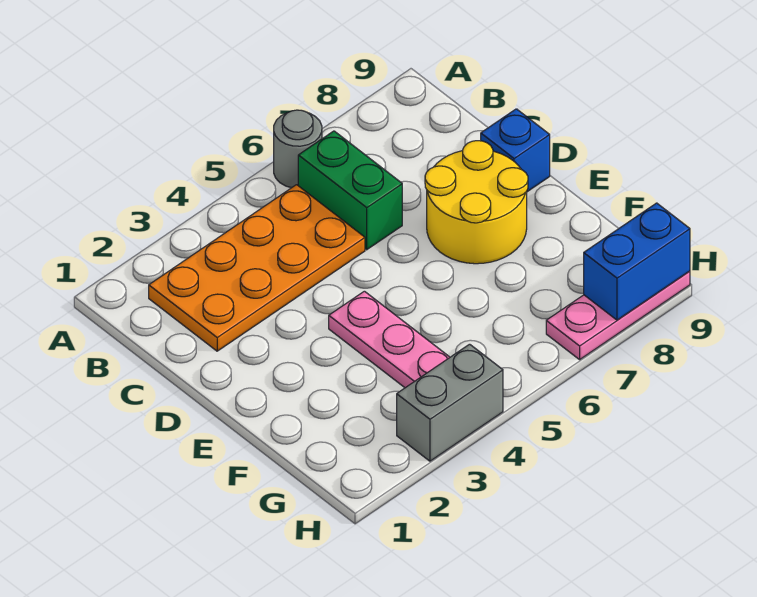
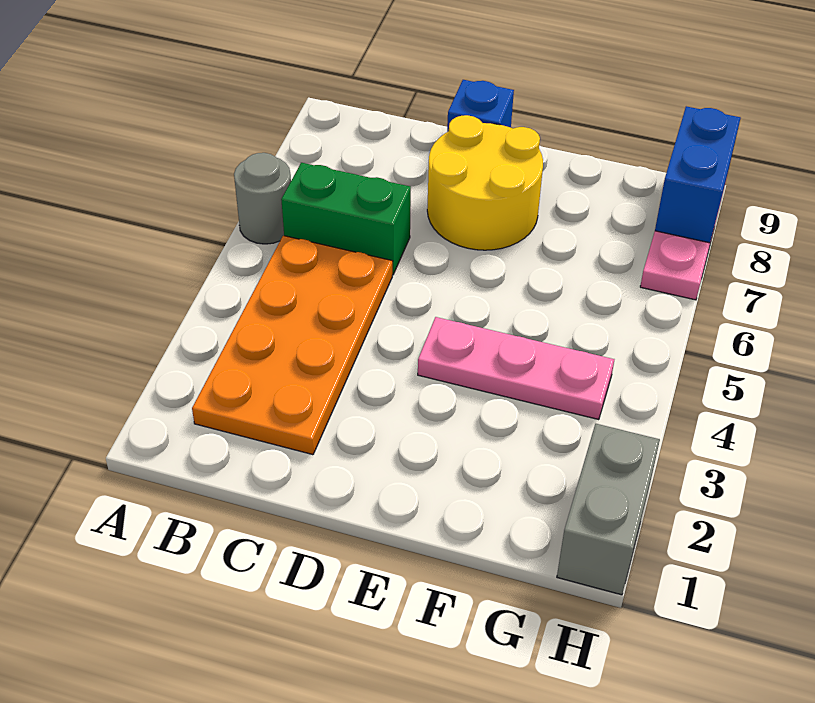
grey 1x2 brick [397,344,503,461] -> grey 1x2 brick moved to [557,424,660,595]

